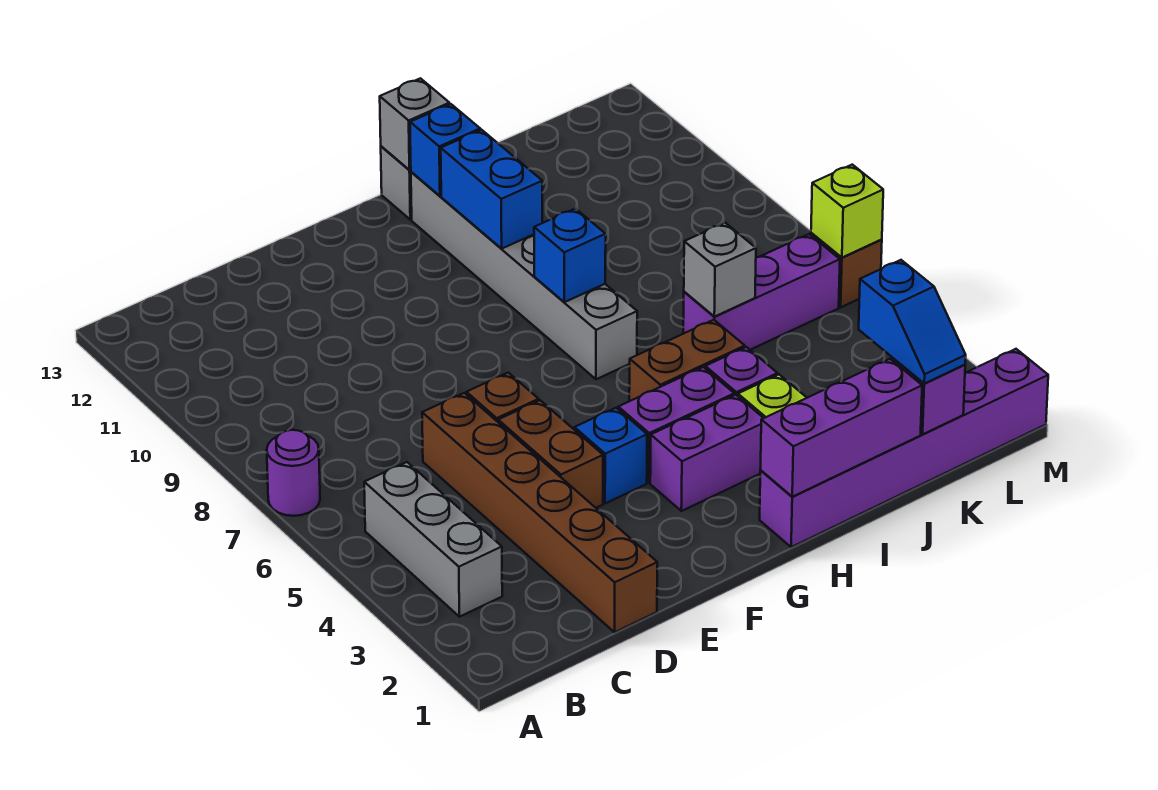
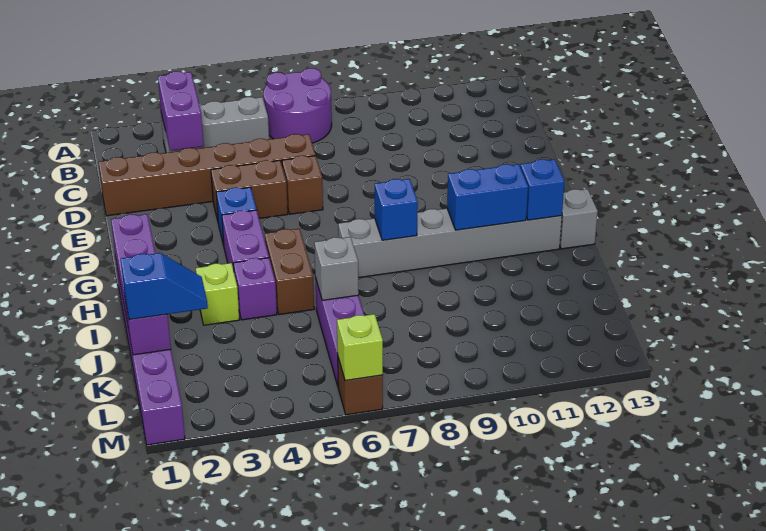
purple 1x1 round brick [267,430,320,516] -> purple 2x2 round brick [264,68,332,143]
purple 1x2 brick [650,395,763,511] -> purple 1x2 brick moved to [158,71,204,151]
grey 1x1 brick [380,78,450,170] -> none
blue 1x2 slope [859,260,966,384] -> blue 1x2 slope turned to [121,253,208,320]

